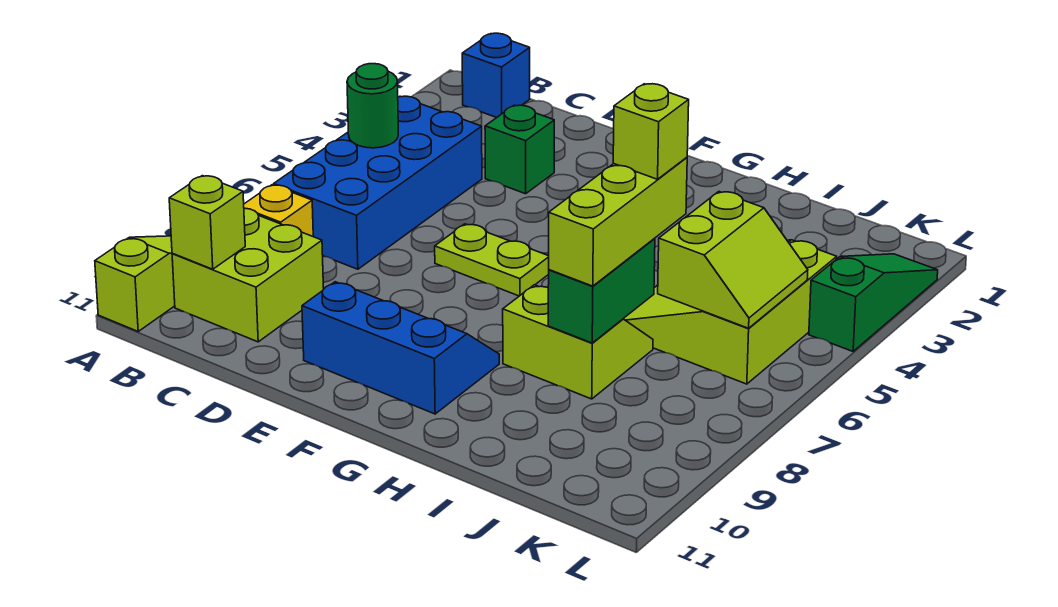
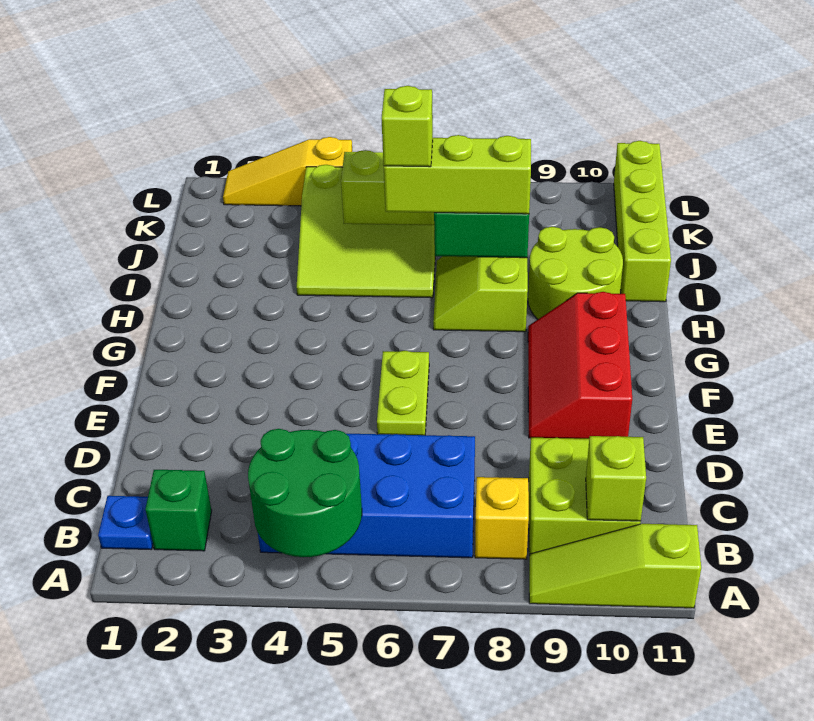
blue 1x1 brick [462,33,530,118] -> blue 1x1 plate [98,496,153,549]
green 1x1 round brick [347,64,398,148] -> green 2x2 round brick [248,429,362,557]
green 1x1 brick [485,105,554,194] -> green 1x1 brick moved to [145,470,212,551]
blue 2x3 slope [302,282,499,414] -> red 2x3 slope [528,292,632,439]
none -> lime 2x2 round brick [528,227,623,319]
none -> lime 1x4 brick [614,141,671,302]
green 1x3 slope [809,254,938,351] -> yellow 1x3 slope [223,137,352,206]

